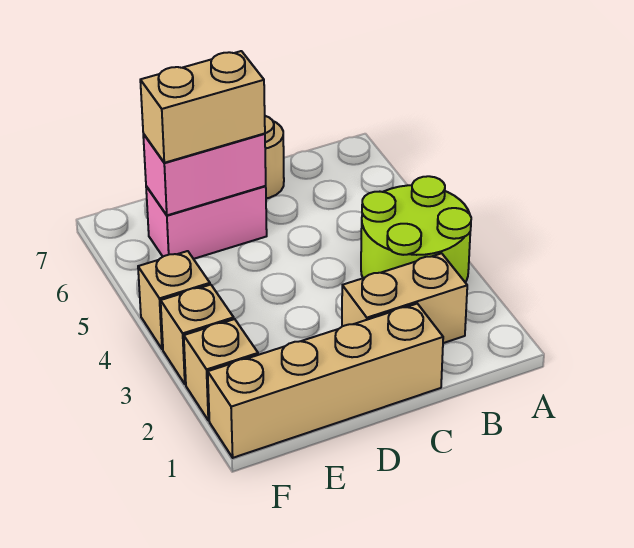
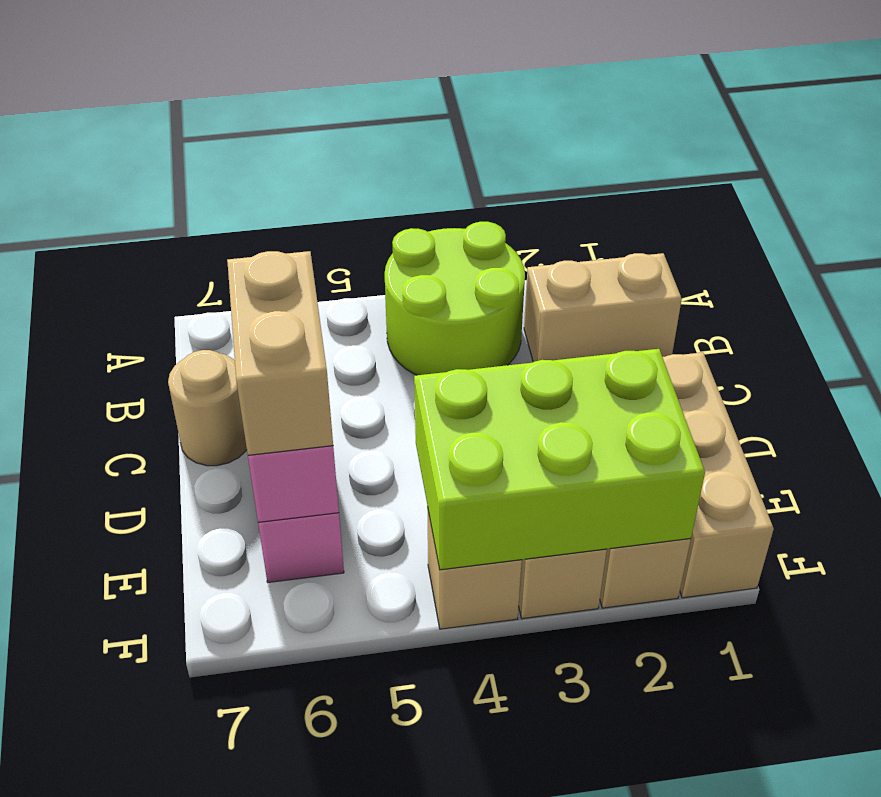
tan 1x2 brick [342,253,467,343] -> tan 1x2 brick turned to [524,253,682,362]
tan 1x4 brick [208,304,443,458] -> tan 1x3 brick [663,352,774,598]
none -> lime 2x3 brick [414,349,705,570]

